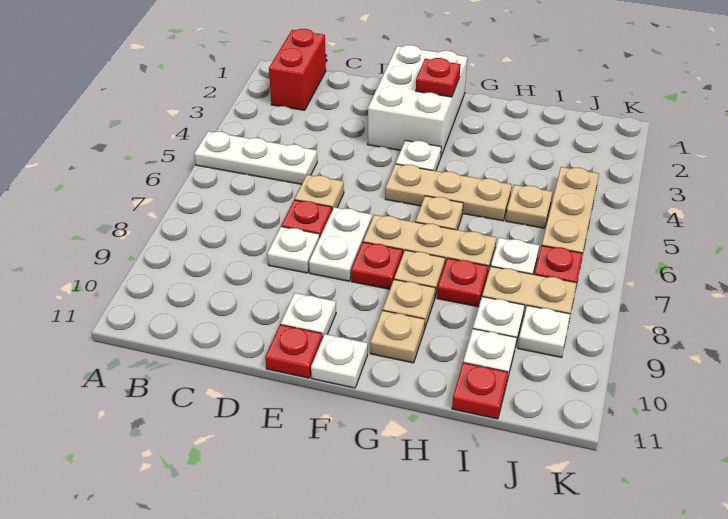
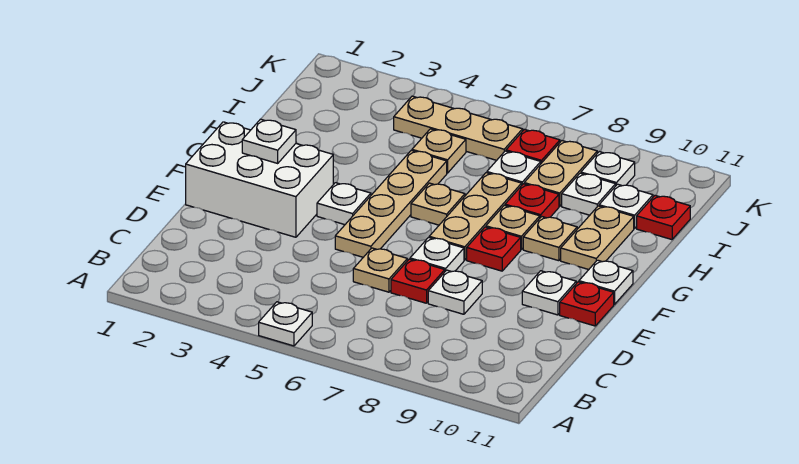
white 1x3 plate [194,131,317,184] -> white 1x1 plate [259,302,312,346]
red 1x2 brick [269,29,326,110] -> none
white 1x2 plate [309,207,372,281] -> white 1x1 plate [410,238,464,272]
red 1x1 plate [416,58,461,97] -> white 1x1 plate [242,119,296,163]
tan 1x3 plate [385,164,512,221] -> tan 1x4 plate [335,151,447,257]
tan 1x1 plate [370,310,425,363] -> tan 1x2 plate [561,206,634,270]

